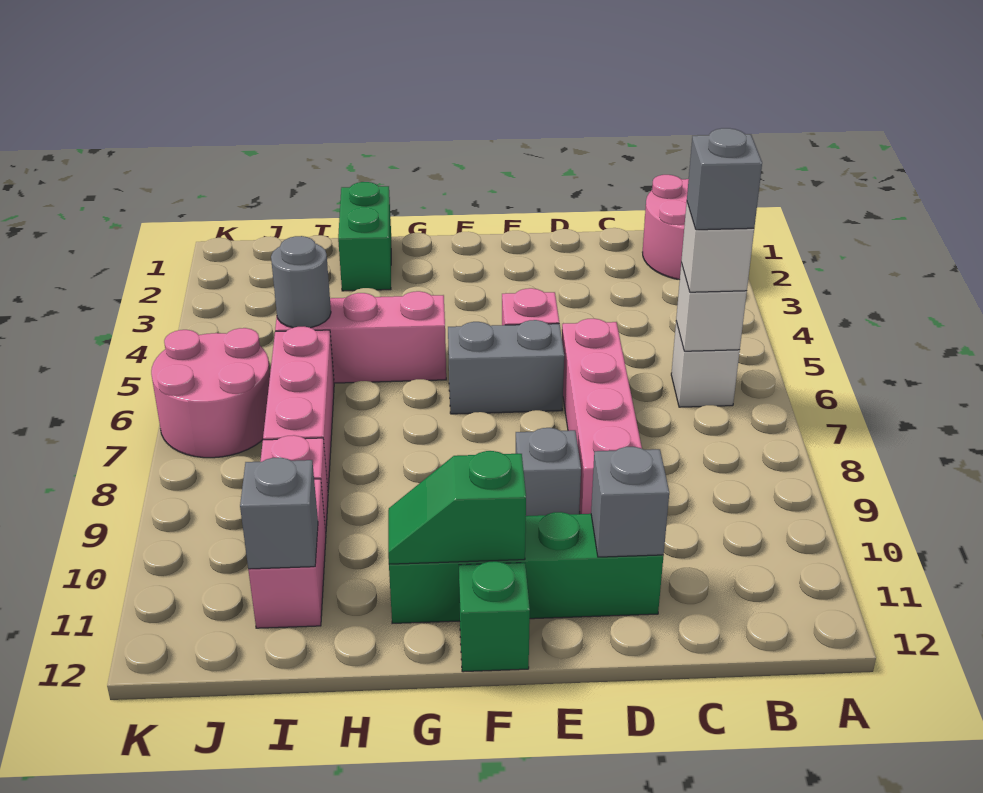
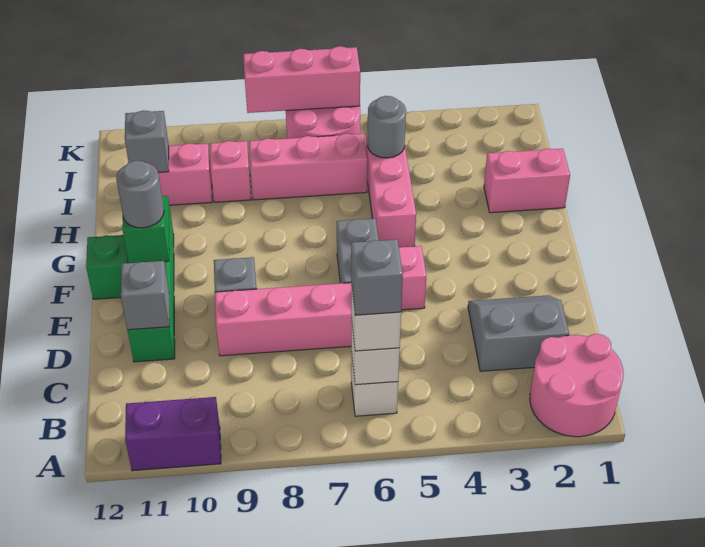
none -> purple 1x2 brick [125,397,221,471]
none -> grey 2x2 slope [468,295,569,371]
none -> grey 1x1 round brick [116,161,164,228]
green 1x2 brick [338,182,391,291] -> pink 1x2 brick [484,149,570,213]
none -> pink 1x3 brick [243,46,360,113]

